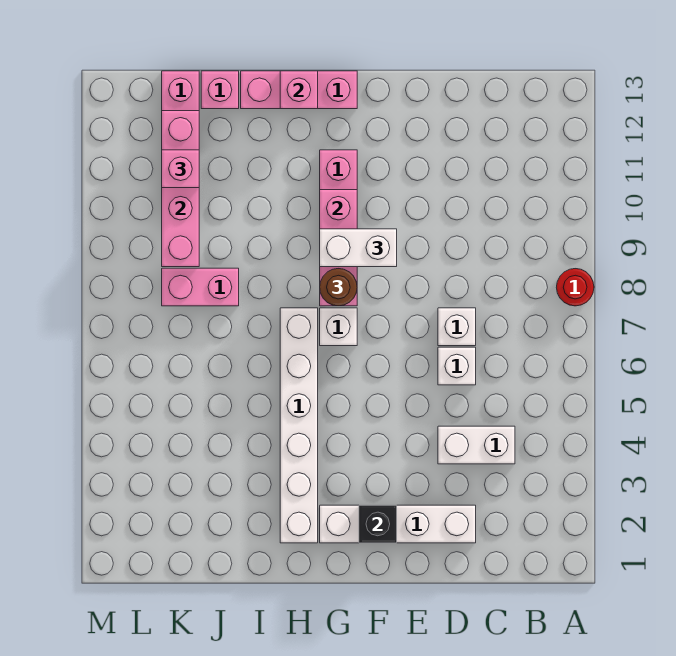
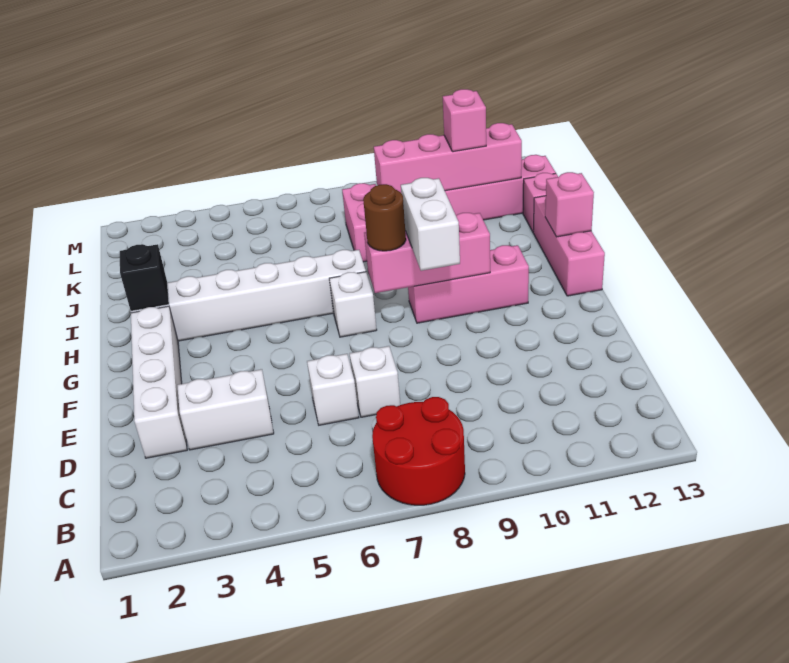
red 1x1 round brick [556,269,594,306] -> red 2x2 round brick [372,397,465,505]
white 1x2 brick [438,426,515,464] -> white 1x2 brick turned to [177,369,274,450]
black 1x1 brick [359,505,397,543] -> black 1x1 brick moved to [120,244,169,311]

